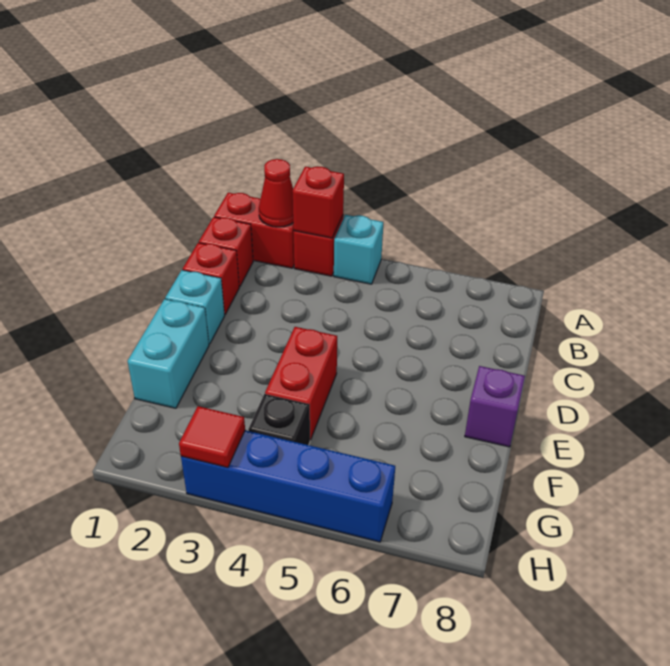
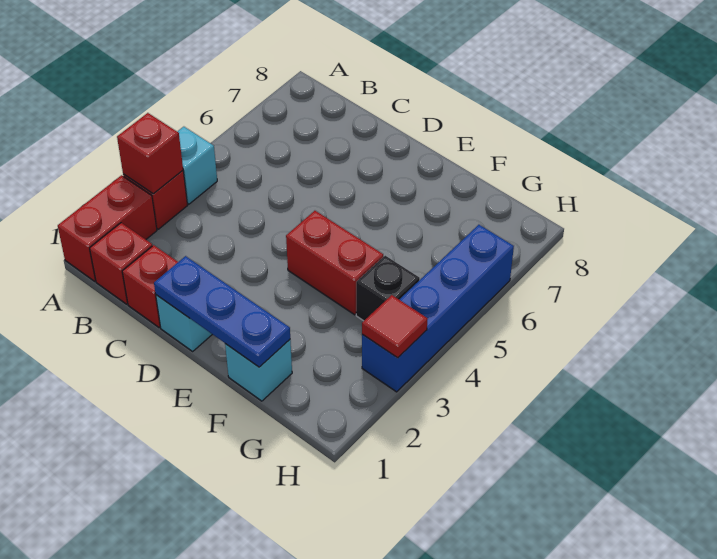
red 1x1 cone [259,159,293,227] -> none
none -> blue 1x3 plate [154,256,290,367]
cyan 1x2 brick [128,299,209,408] -> cyan 1x1 brick [225,340,292,401]
purple 1x1 brick [465,366,525,447] -> none

